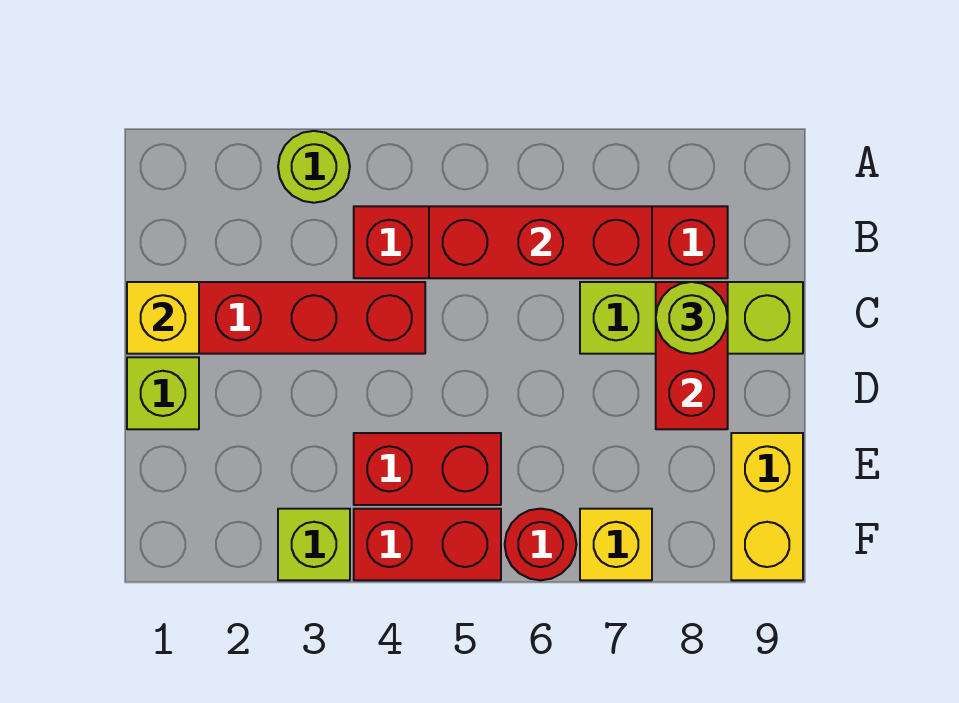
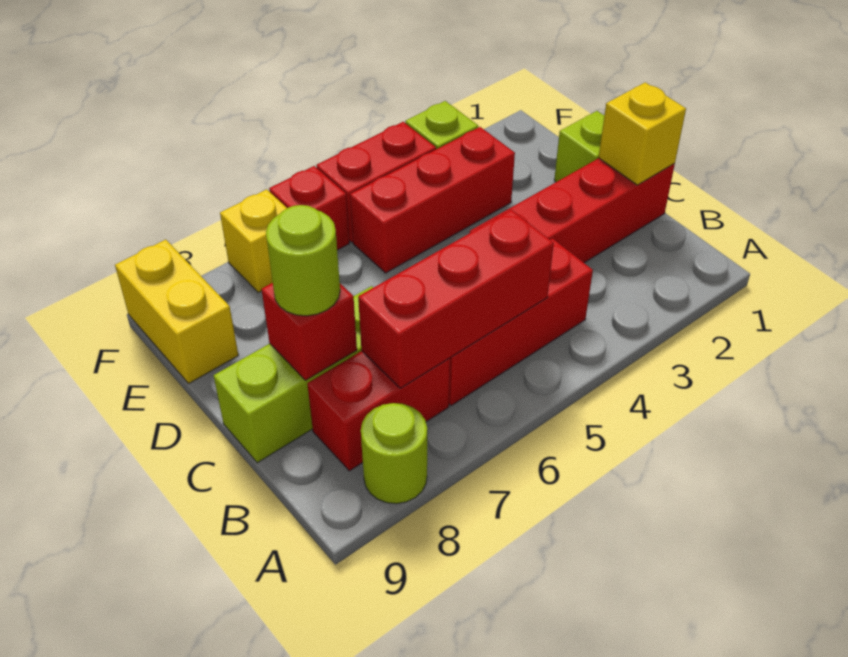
lime 1x1 round brick [278,131,350,203] -> lime 1x1 round brick moved to [361,403,427,504]
red 1x2 brick [656,282,728,429] -> red 1x1 brick [261,283,357,380]
red 1x2 brick [354,433,501,505] -> red 1x3 brick [350,127,515,273]
red 1x1 round brick [505,509,576,580] -> red 1x1 brick [269,166,349,250]

